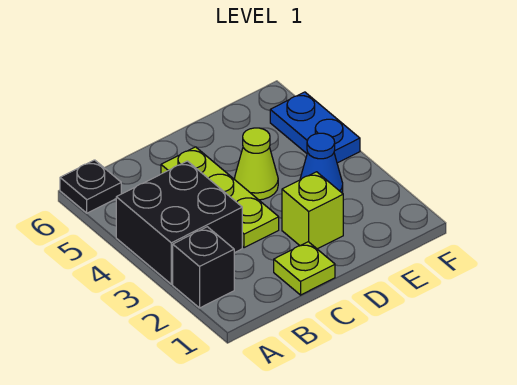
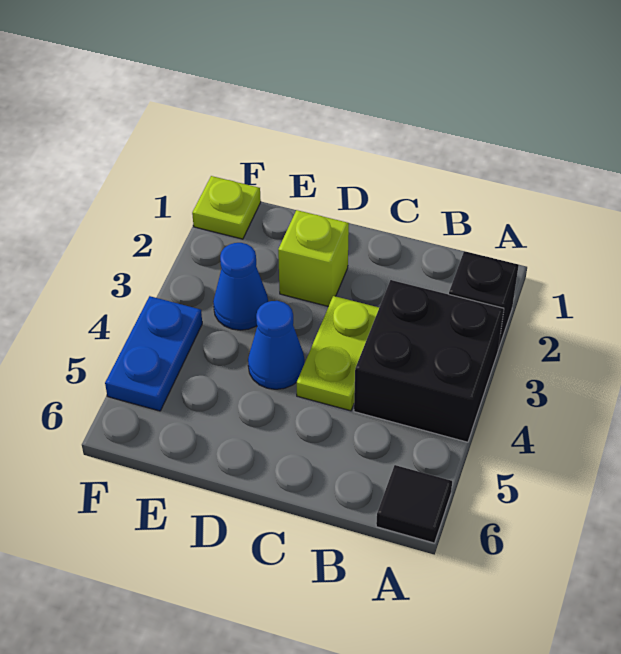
black 1x1 plate [60,160,121,213] -> black 1x1 tile [376,465,452,543]
lime 1x1 plate [274,242,335,295] -> lime 1x1 plate moved to [192,176,261,239]
lime 1x3 plate [161,147,279,248] -> lime 1x2 plate [297,296,379,411]
lime 1x1 cone [234,128,278,200] -> blue 1x1 cone [248,301,305,389]

